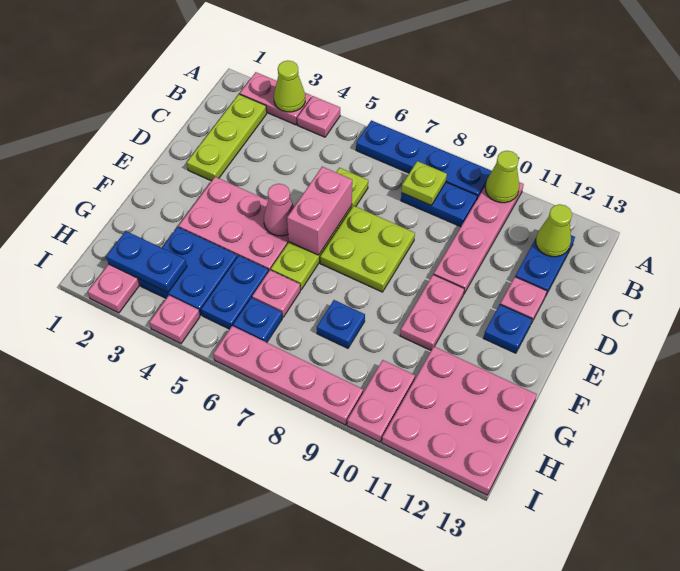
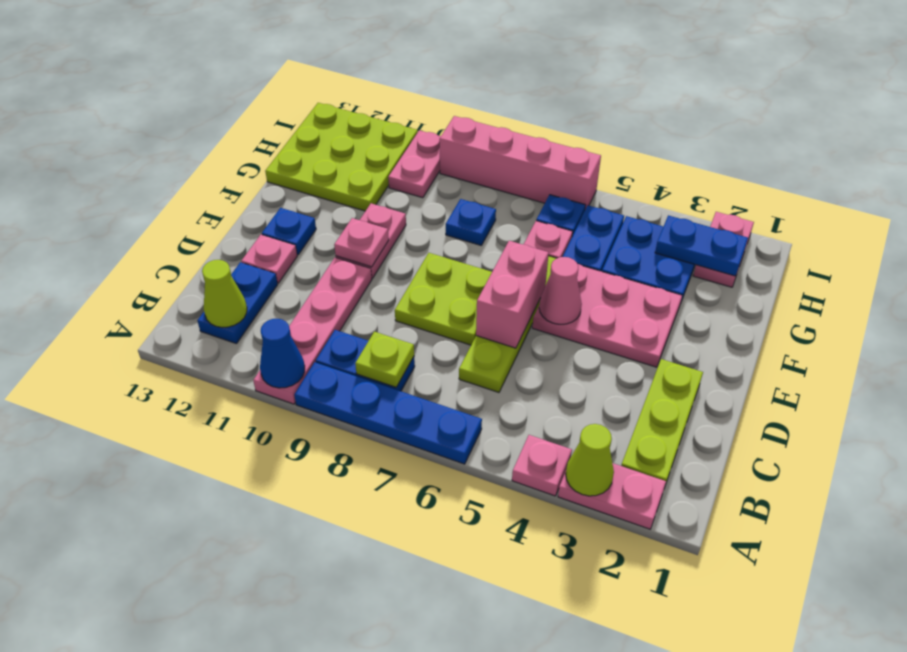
lime 1x1 cone [485,151,519,203] -> blue 1x1 cone [260,319,305,388]
pink 3x3 plate [382,346,537,495] -> lime 3x3 plate [265,103,418,211]
pink 1x1 plate [150,295,200,344] -> pink 1x1 plate moved to [334,218,389,267]
pink 1x4 plate [213,326,363,425] -> pink 1x4 brick [440,116,601,209]

